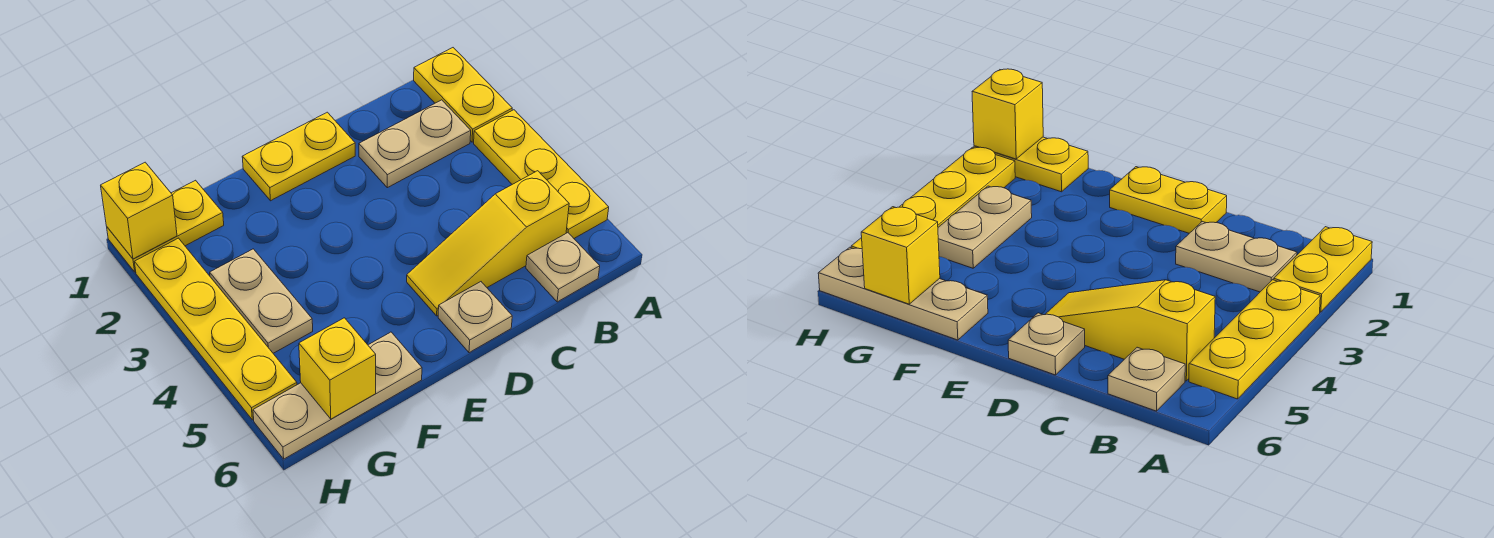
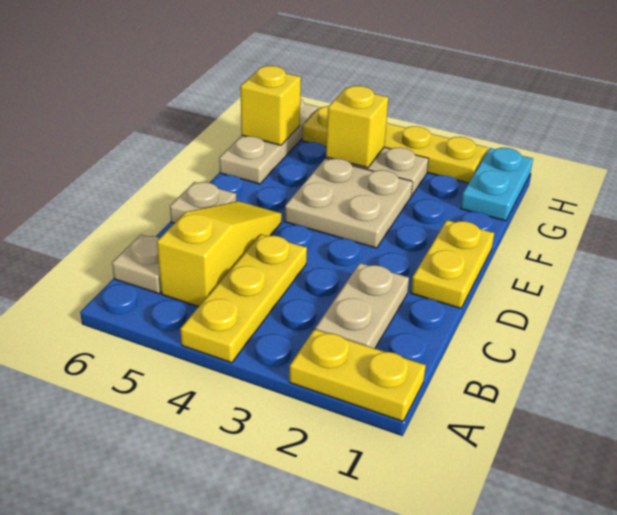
yellow 1x3 plate [474,110,609,238] -> yellow 1x3 plate turned to [180,234,307,363]
none -> tan 2x2 plate [285,159,413,248]
yellow 1x2 plate [107,180,224,272] -> cyan 1x2 plate [461,148,533,221]
yellow 1x1 brick [101,162,177,259] -> yellow 1x1 brick moved to [326,86,388,168]

